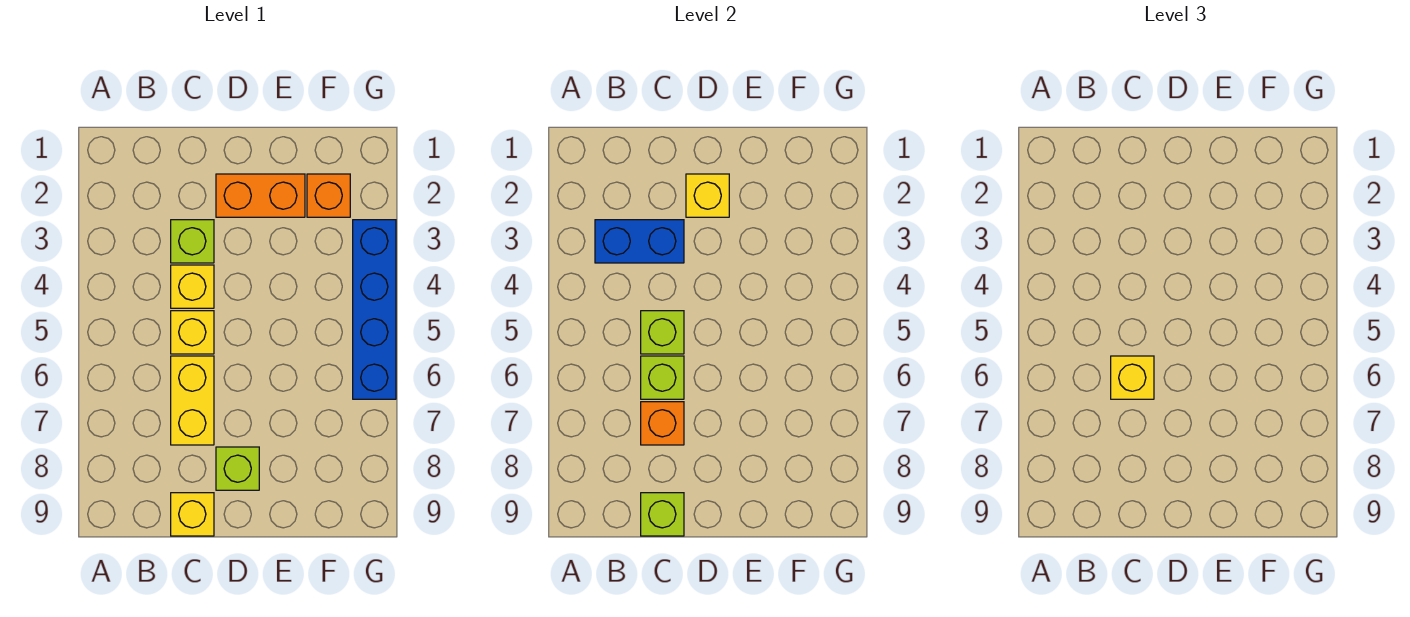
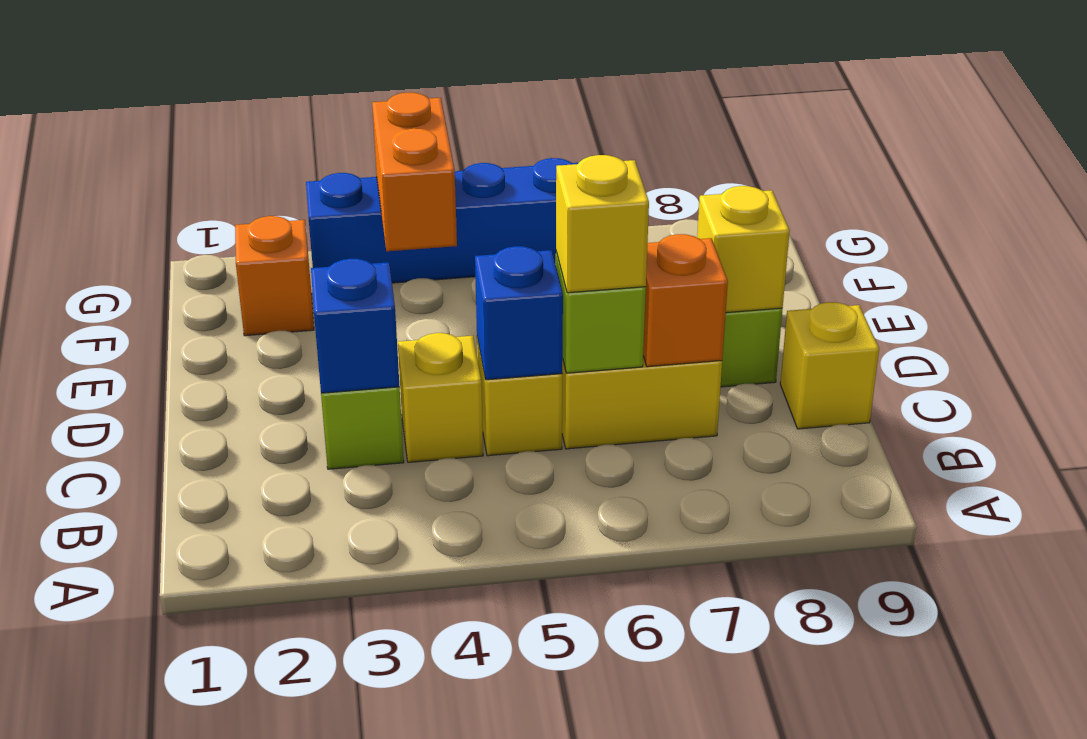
blue 1x2 brick [595,220,684,263] -> blue 1x1 brick [311,259,400,393]
lime 1x1 brick [641,311,684,354] -> blue 1x1 brick [475,246,563,380]
lime 1x1 brick [641,493,684,536] -> none
orange 1x2 brick [216,174,305,217] -> orange 1x2 brick moved to [372,92,457,251]
yellow 1x1 brick [686,174,729,217] -> yellow 1x1 brick moved to [697,186,790,313]

